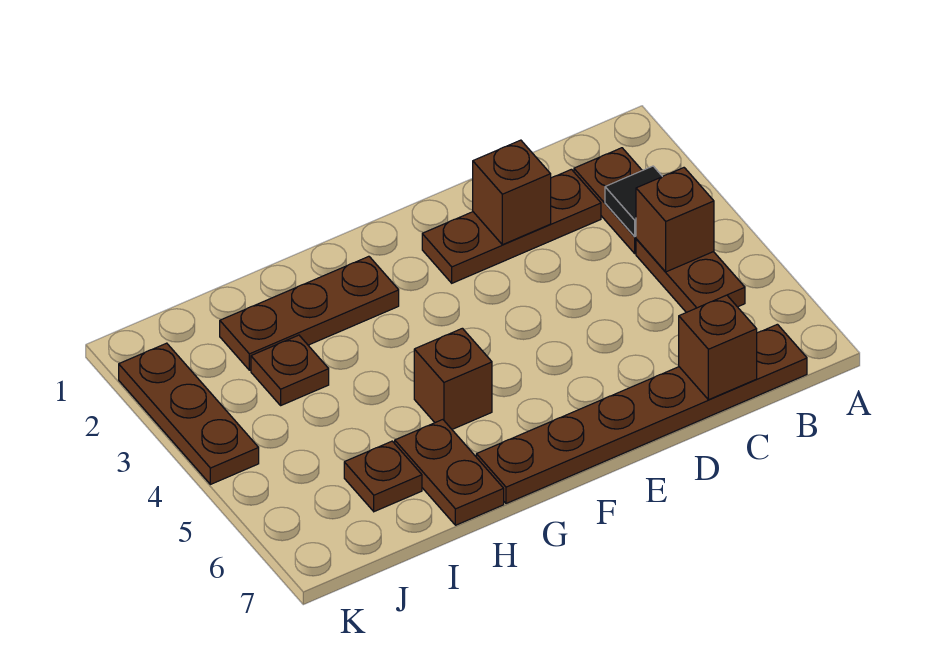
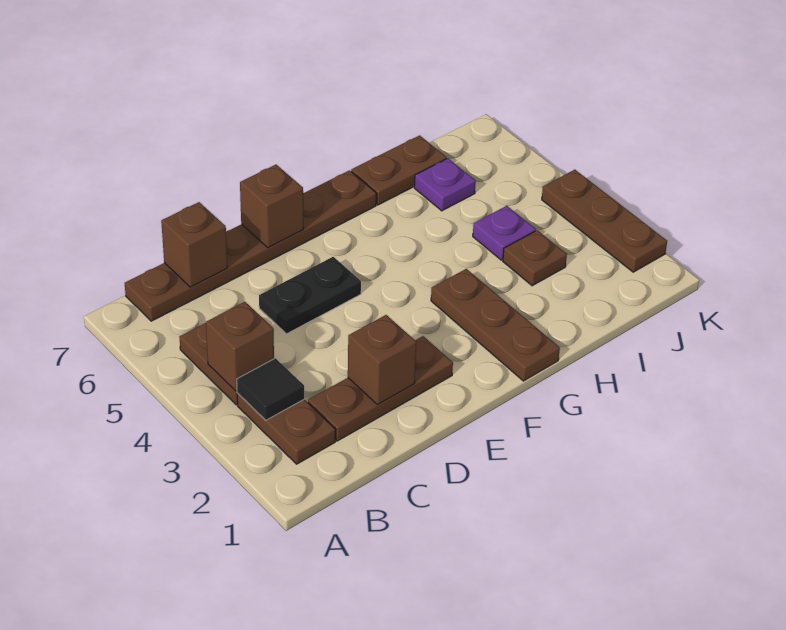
none -> black 1x2 plate [259,257,361,334]
brown 1x3 plate [220,256,399,370] -> brown 1x3 plate turned to [431,269,560,381]
brown 1x1 brick [414,328,492,429] -> brown 1x1 brick moved to [240,165,303,248]
brown 1x2 plate [395,420,504,525] -> brown 1x2 plate turned to [351,135,447,205]
none -> purple 1x1 plate [473,206,536,260]
brown 1x1 plate [344,441,422,512] -> purple 1x1 plate [414,158,476,211]

